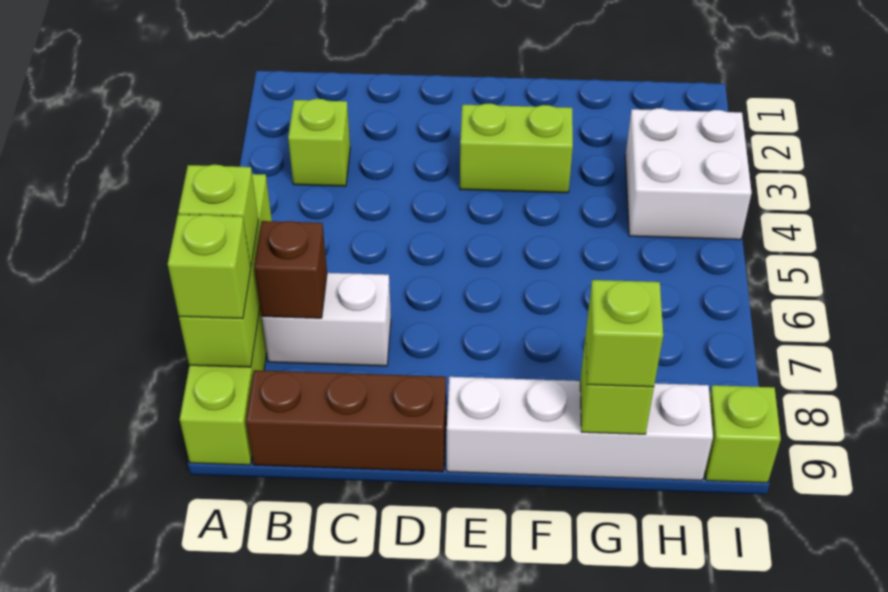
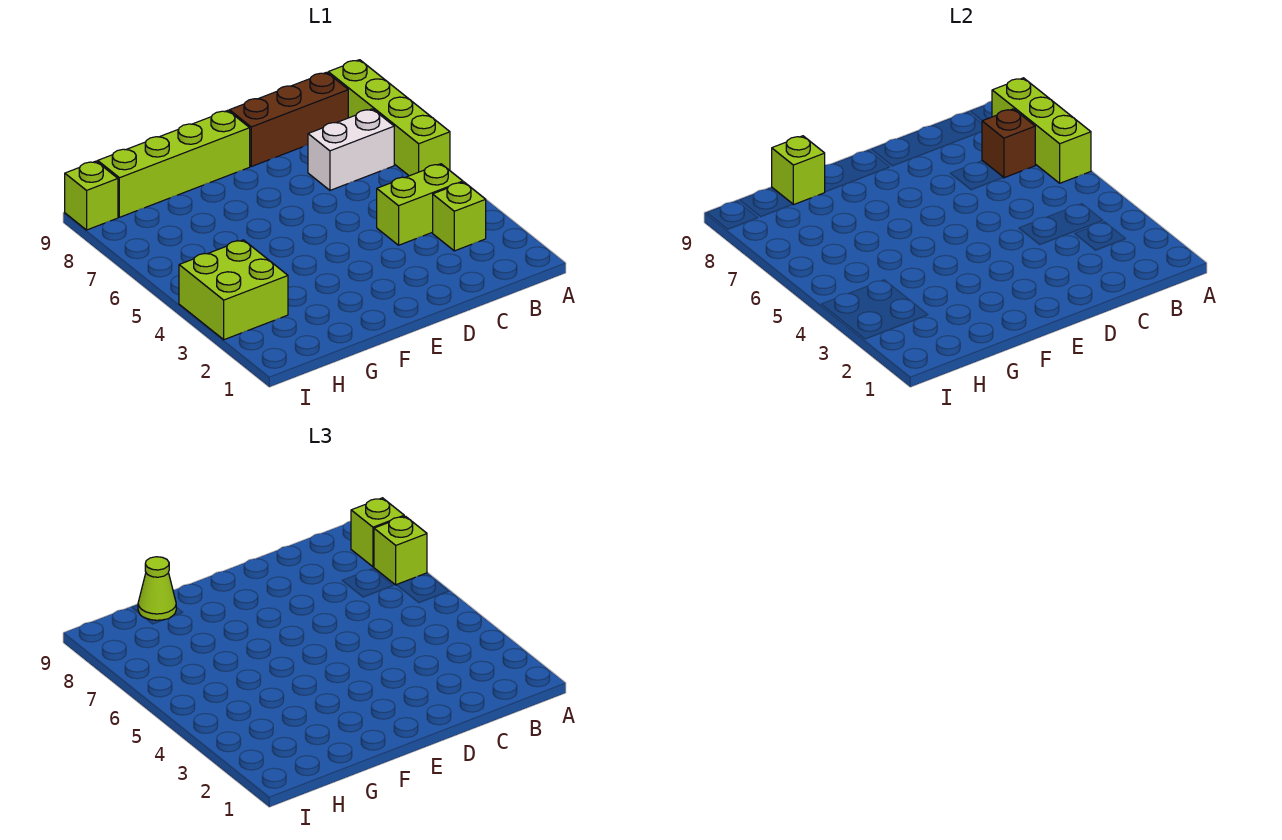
lime 1x2 brick [460,104,573,193] -> lime 1x2 brick moved to [377,164,463,245]
white 1x4 brick [447,377,713,480] -> lime 1x4 brick [98,110,250,217]
lime 1x1 brick [586,280,663,387] -> lime 1x1 cone [138,557,176,620]
white 2x2 brick [625,108,752,240] -> lime 2x2 brick [179,240,288,340]

